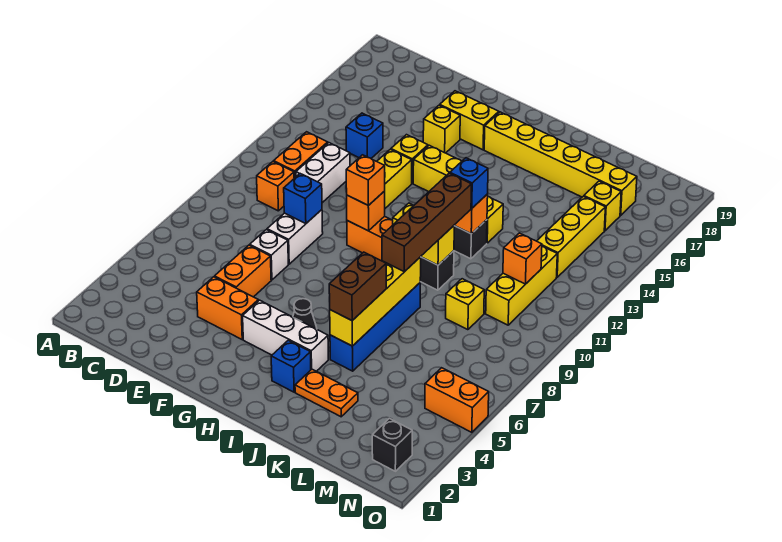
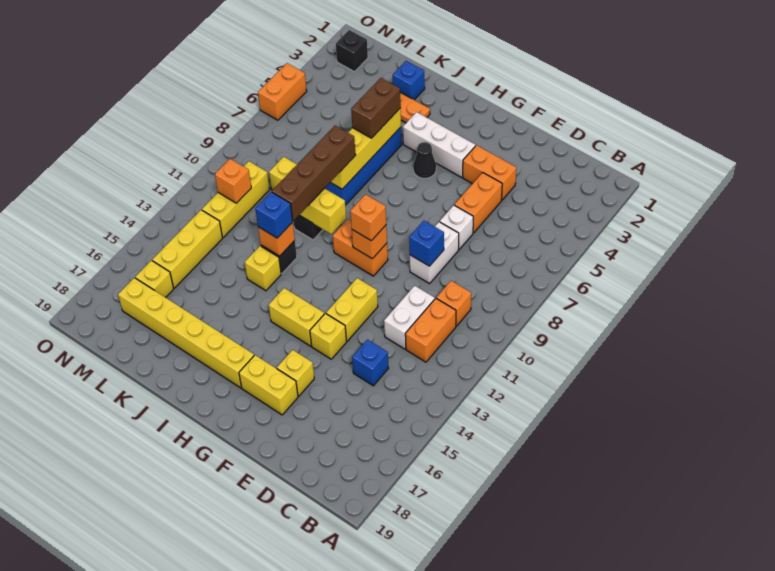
blue 1x1 brick [271,340,311,392] -> blue 1x1 brick moved to [393,61,425,100]
orange 1x2 brick [425,368,489,432] -> orange 1x2 brick turned to [258,63,307,120]

